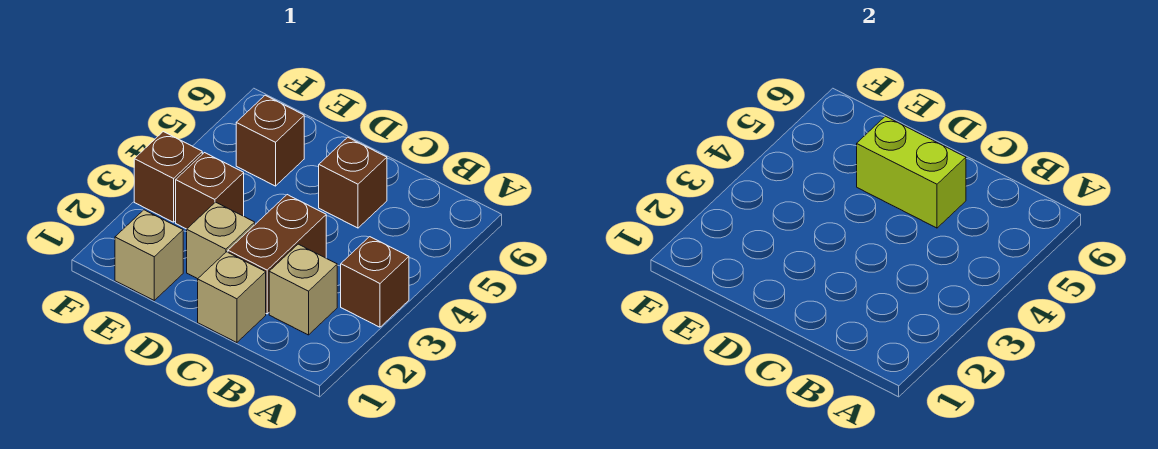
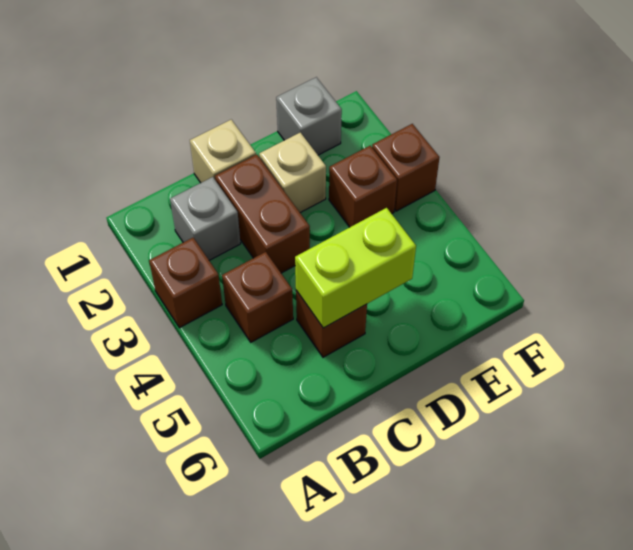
tan 1x1 brick [269,244,337,335] -> grey 1x1 brick [170,177,241,260]
tan 1x1 brick [115,210,183,300] -> grey 1x1 brick [276,77,342,155]
brown 1x1 brick [236,95,304,186] -> brown 1x1 brick moved to [222,252,293,342]

